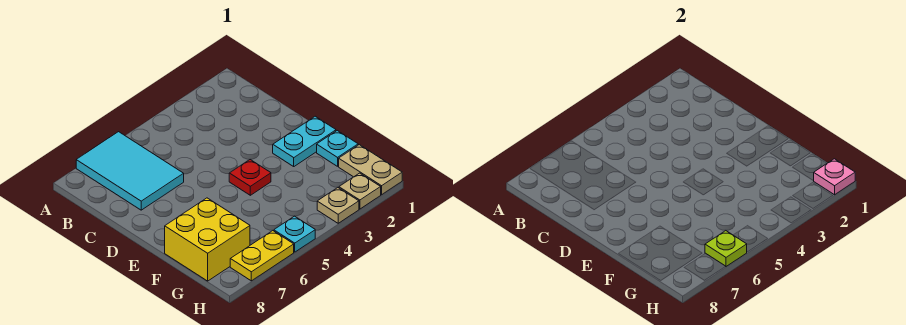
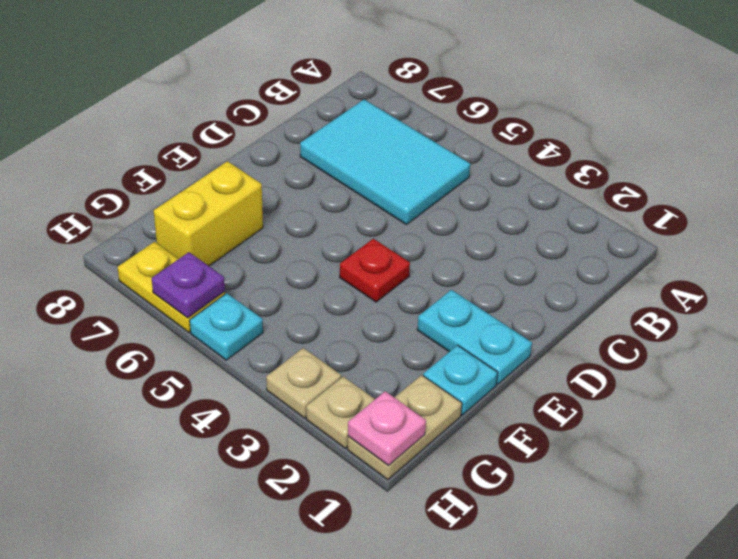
cyan 2x3 tile [76,132,184,210] -> cyan 2x3 tile turned to [300,99,470,224]
yellow 2x2 brick [165,198,250,281] -> yellow 1x2 brick [154,161,263,266]
lime 1x1 plate [705,231,747,266] -> purple 1x1 plate [152,252,225,318]

